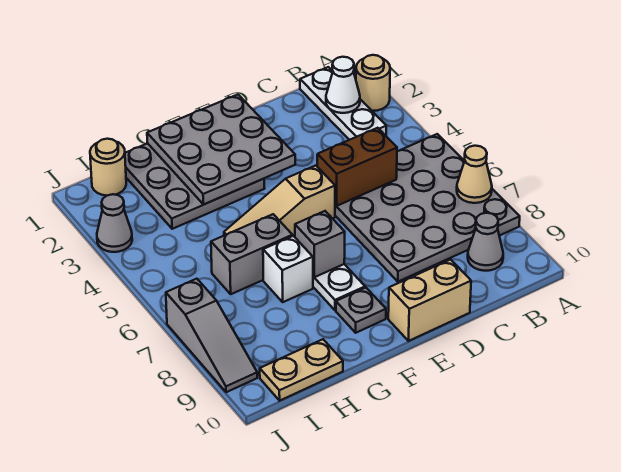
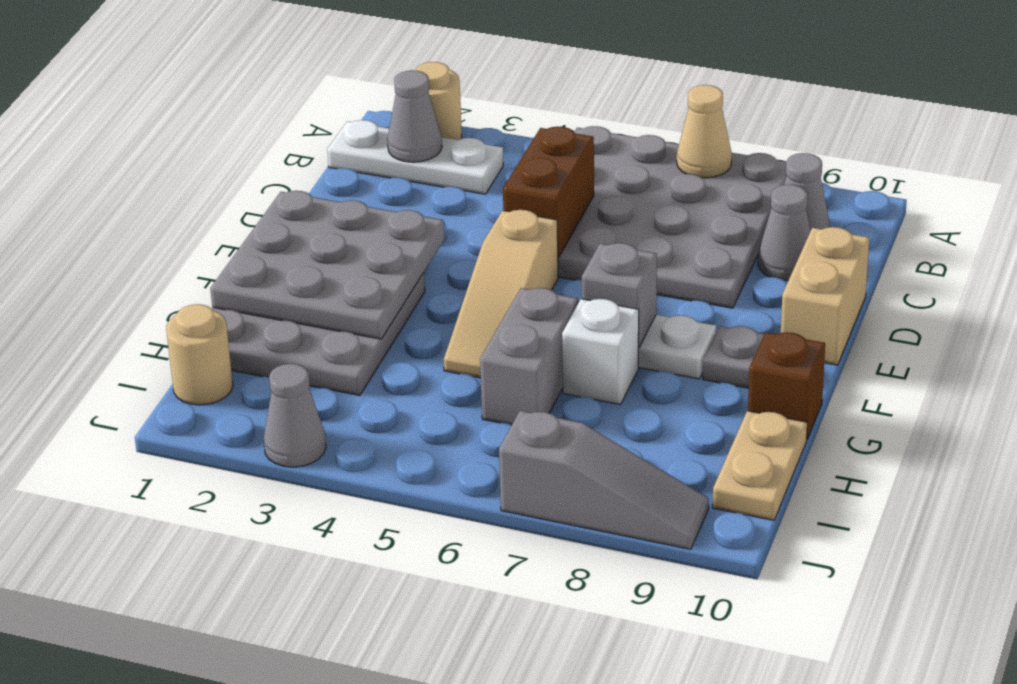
white 1x1 cone [326,57,360,113] -> grey 1x1 cone [387,70,442,162]
none -> grey 1x1 cone [758,185,811,281]
none -> brown 1x1 brick [748,332,825,439]

